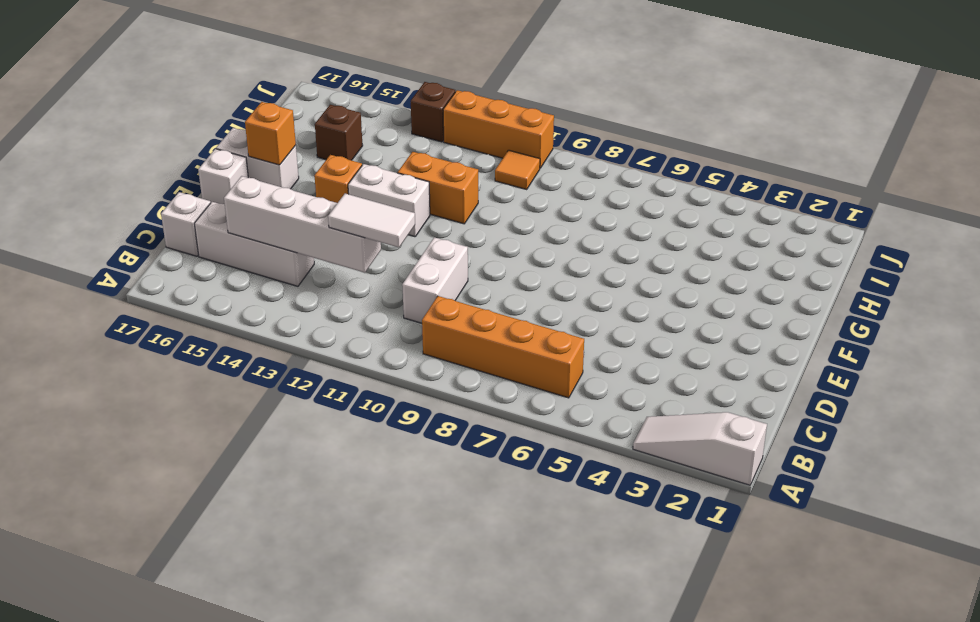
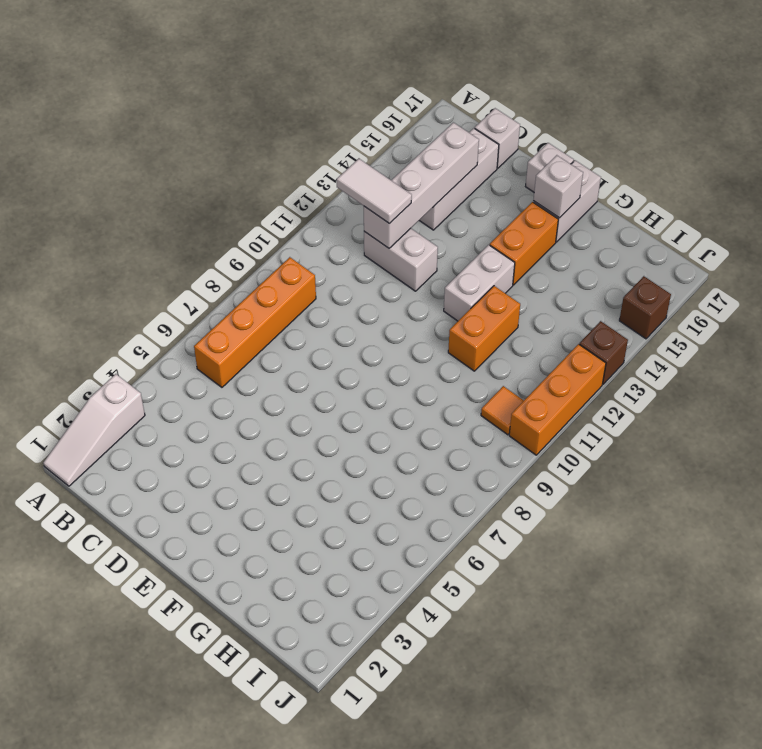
white 1x3 slope [633,412,767,485] -> white 1x3 slope turned to [43,374,145,486]
white 1x2 brick [402,237,468,323] -> white 1x2 brick moved to [364,228,438,291]
white 1x2 tile [328,193,415,247] -> white 1x2 tile turned to [337,159,412,224]
orange 1x1 brick [314,155,362,203] -> orange 1x2 brick [490,202,558,285]
orange 1x1 brick [245,102,296,165] -> white 1x1 brick [533,155,583,218]
brown 1x1 brick [315,105,363,160] -> brown 1x1 brick moved to [619,276,671,339]

